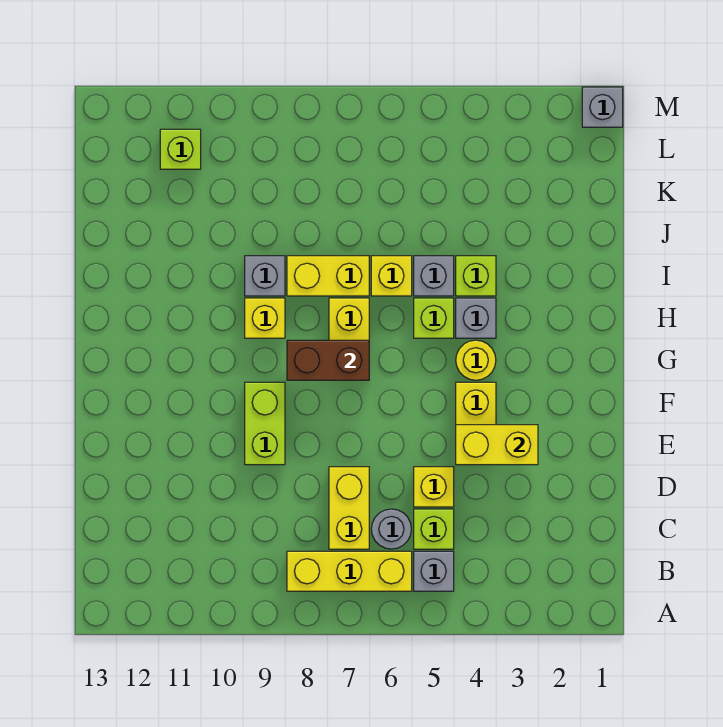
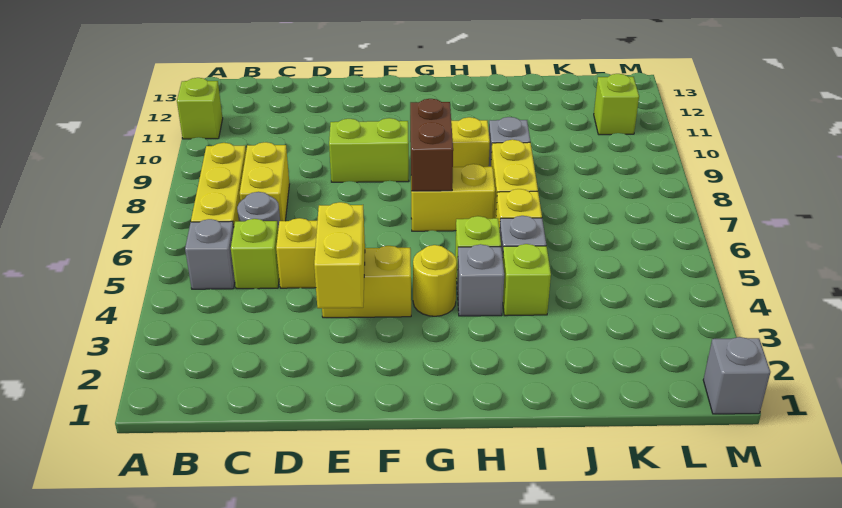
none -> lime 1x1 brick [177,78,223,139]
yellow 1x2 brick [329,467,369,549] -> yellow 1x2 brick turned to [240,142,289,221]

